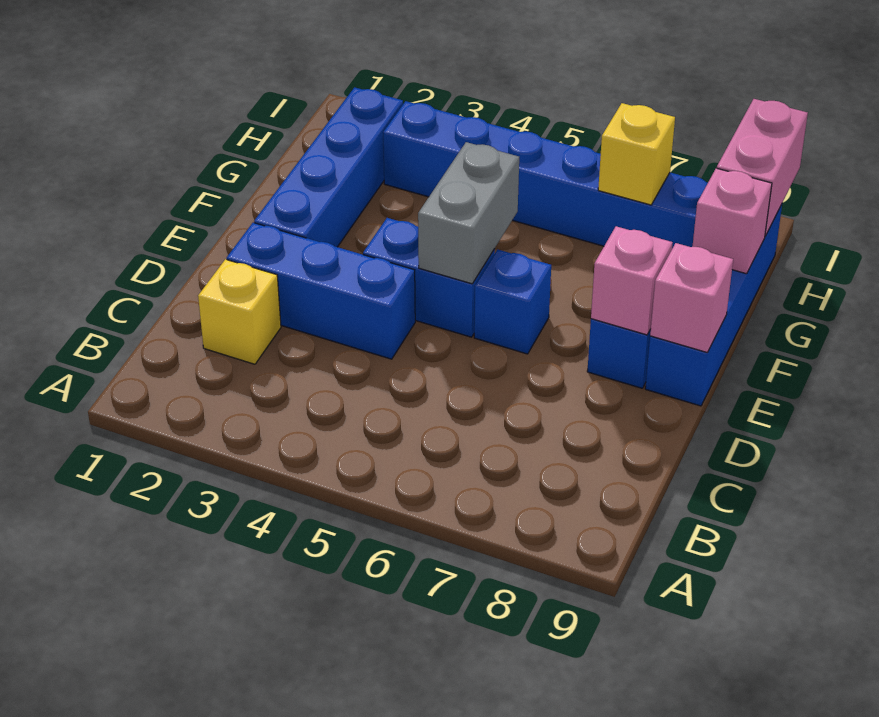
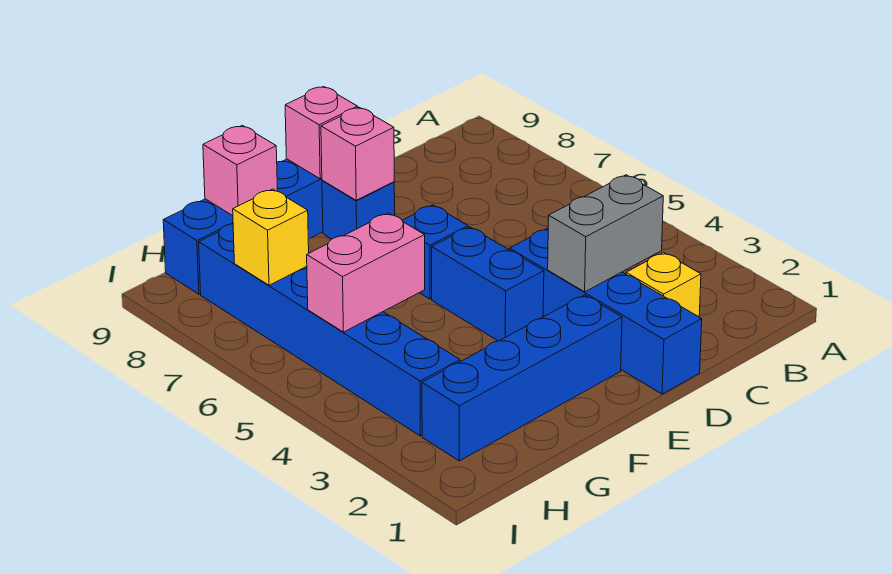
blue 1x3 brick [227,223,415,359] -> blue 1x4 brick [509,228,702,394]
grey 1x2 brick [418,142,519,284] -> grey 1x2 brick moved to [548,175,663,292]
pink 1x2 brick [717,99,808,236] -> pink 1x2 brick moved to [307,213,425,332]

